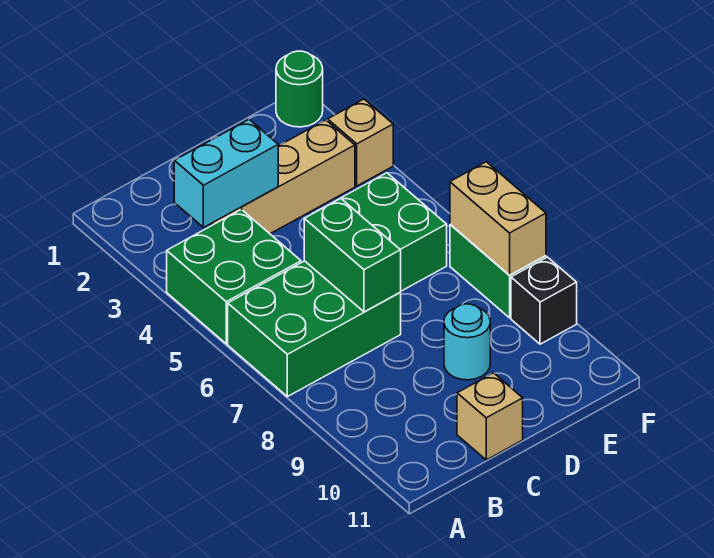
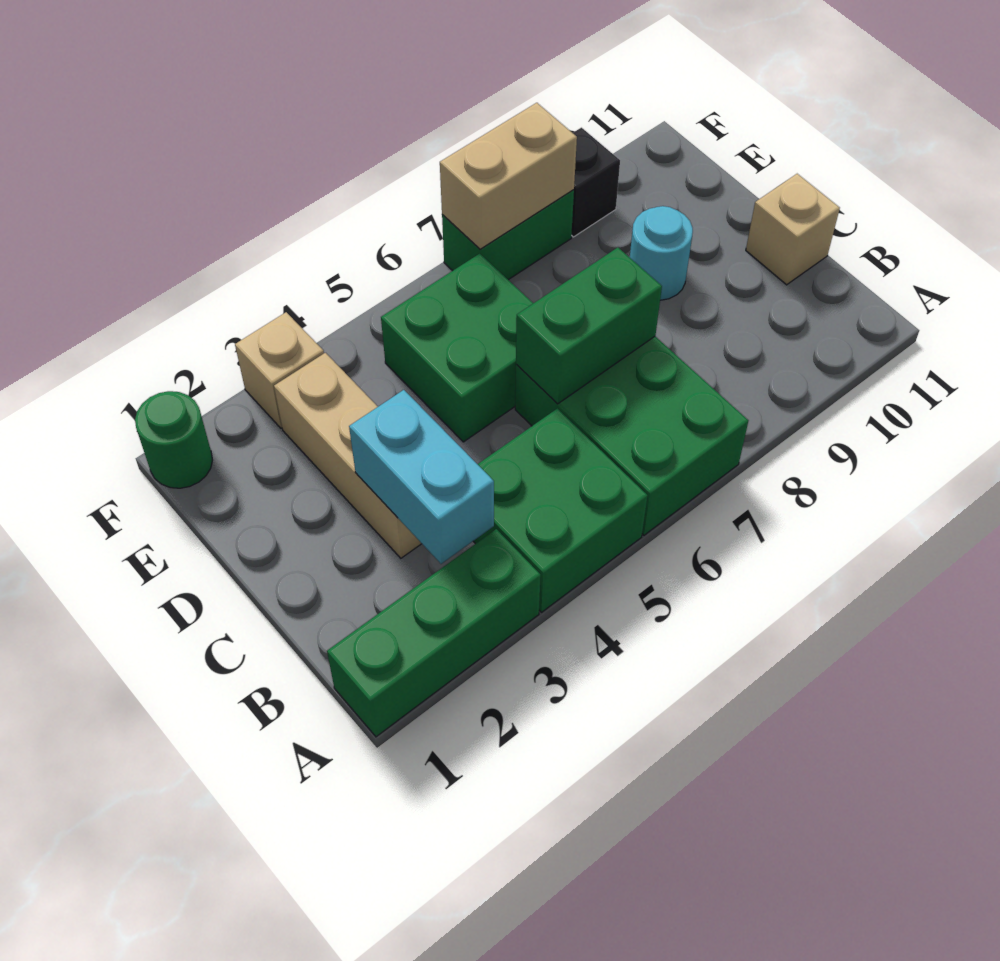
none -> green 1x3 brick [327,529,541,737]

